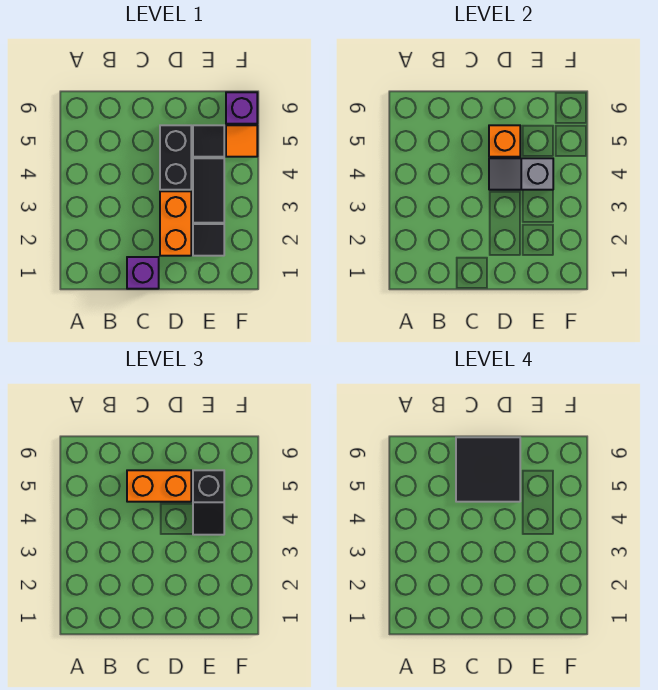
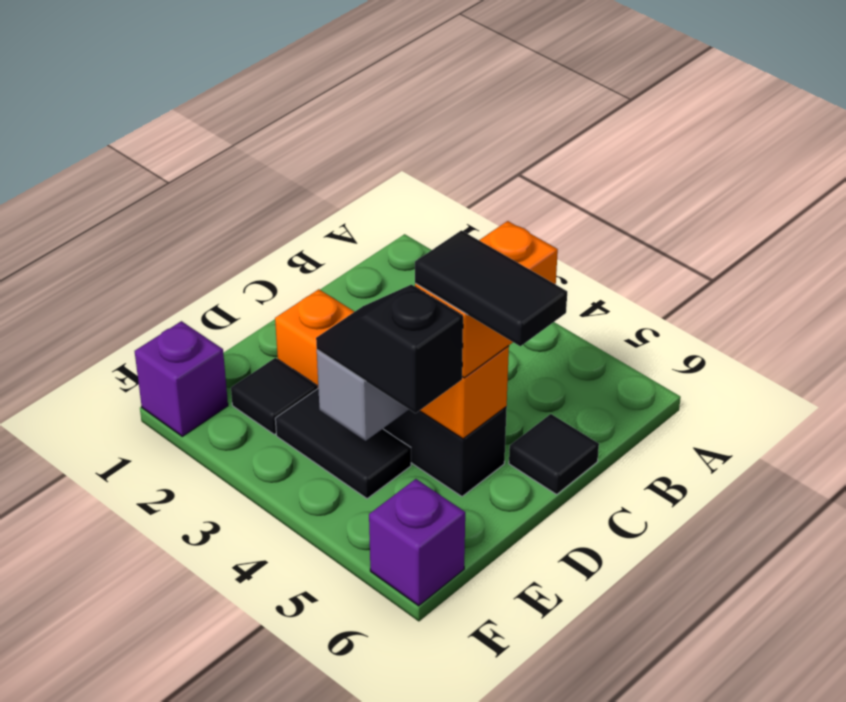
purple 1x1 brick [127,257,159,289] -> purple 1x1 brick moved to [135,321,228,436]
black 2x2 tile [456,437,520,502] -> black 1x2 tile [415,230,567,346]
black 1x1 tile [193,125,224,157] -> black 1x1 tile moved to [509,414,599,494]
orange 1x1 tile [226,125,257,157] -> none

